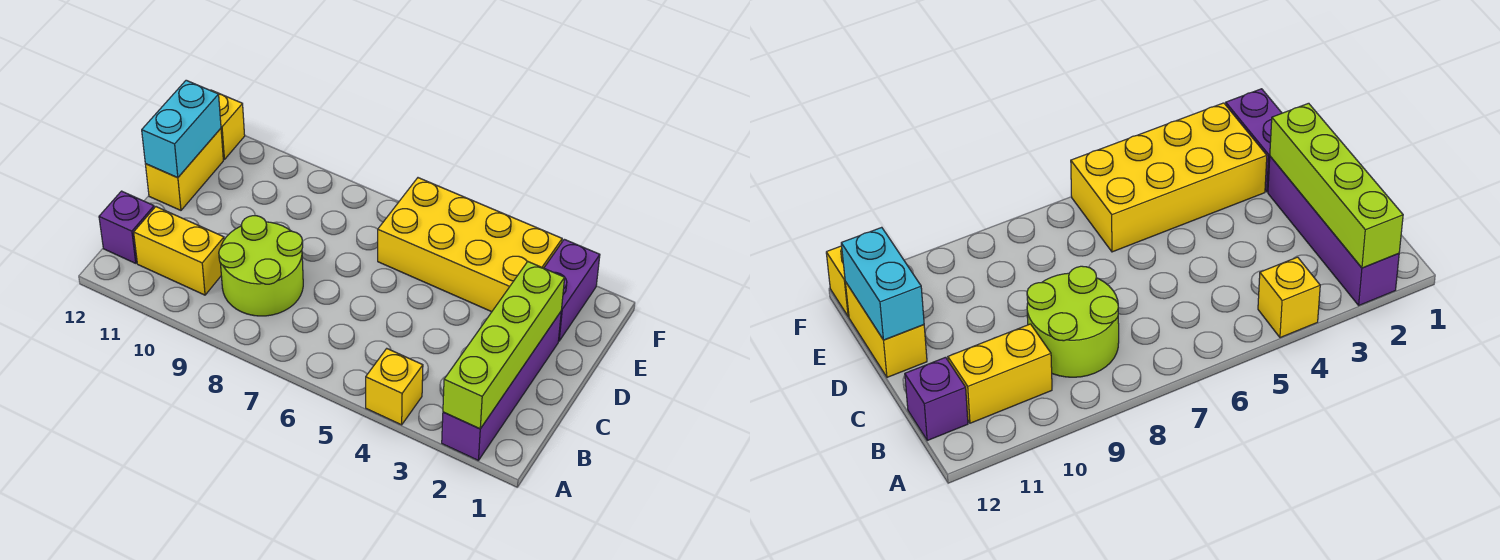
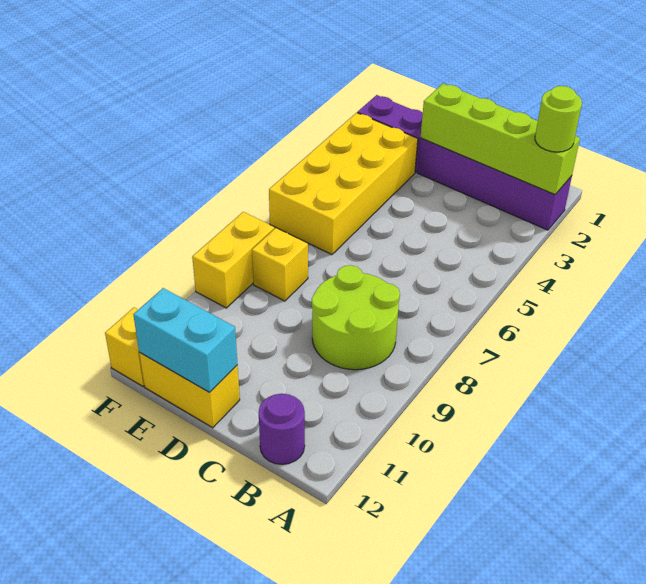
none -> lime 1x1 round brick [535,86,582,152]
yellow 1x1 brick [366,349,423,425] -> yellow 1x1 brick moved to [252,228,308,301]
yellow 1x2 brick [134,207,224,295] -> yellow 1x2 brick moved to [192,212,274,308]
purple 1x1 brick [99,191,154,263] -> purple 1x1 round brick [259,394,305,464]

